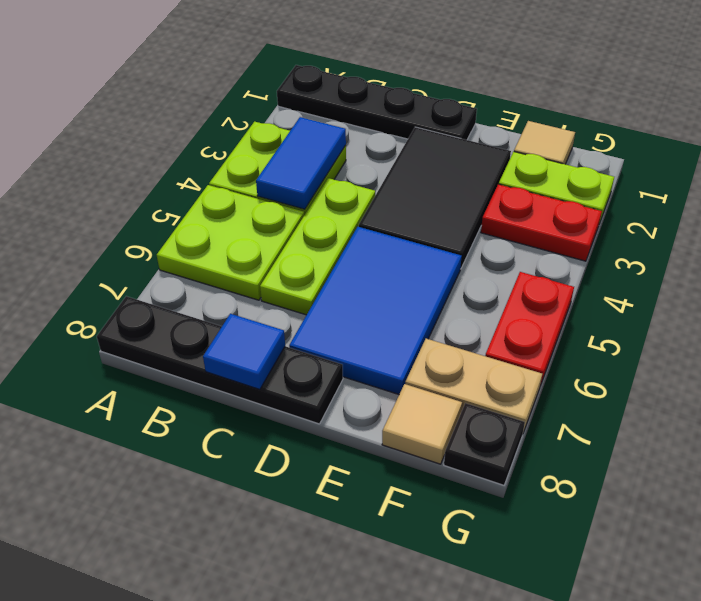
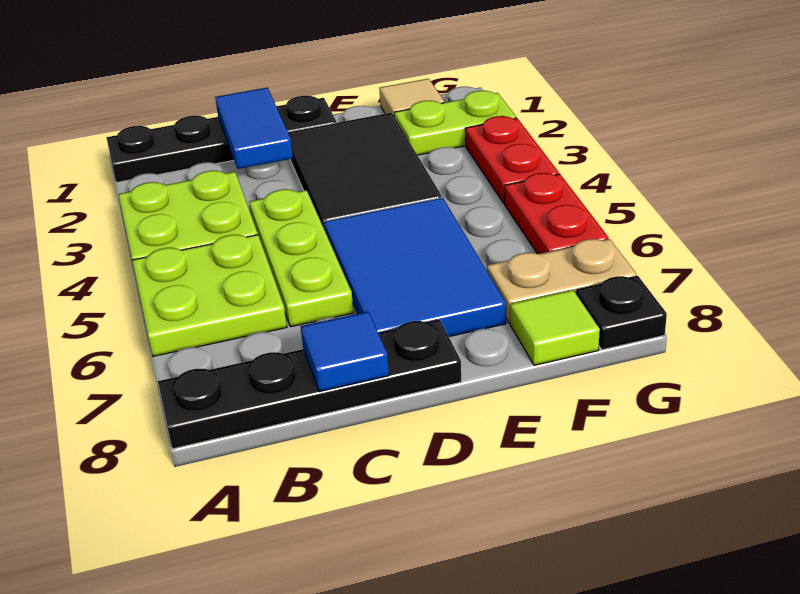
blue 1x2 tile [256,117,346,209] -> blue 1x2 tile moved to [215,88,293,169]
red 1x2 plate [481,184,602,261] -> red 1x2 plate turned to [465,116,559,204]
tan 1x1 tile [382,384,462,464] -> lime 1x1 tile [510,290,600,365]

